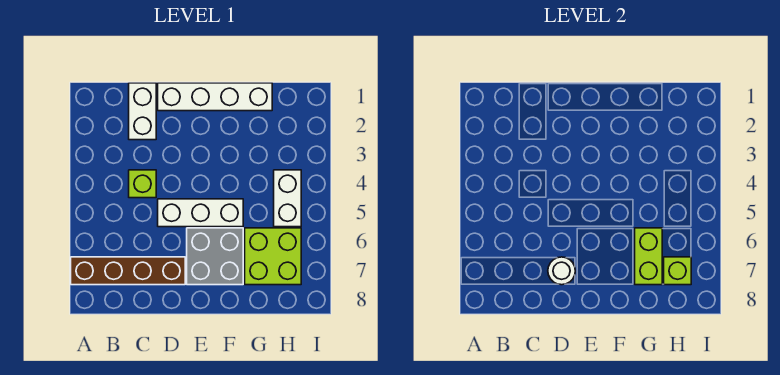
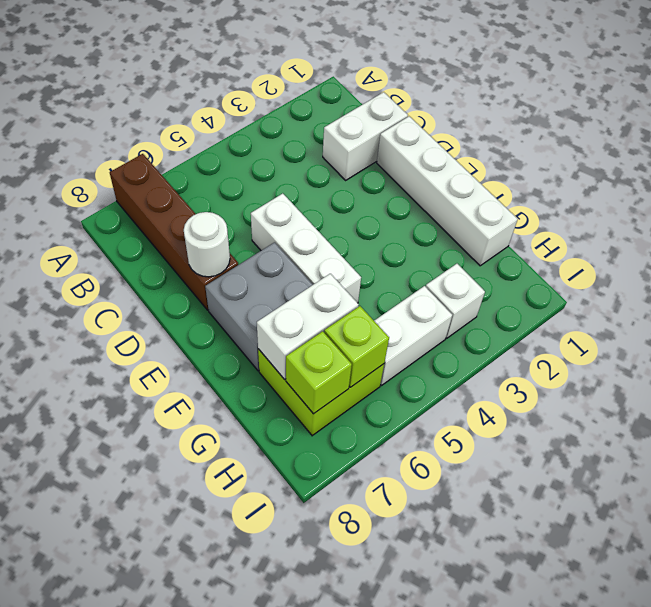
lime 1x1 brick [129,170,156,198] -> lime 1x1 brick moved to [324,306,389,387]
lime 1x2 brick [635,228,662,285] -> white 1x2 brick [257,274,359,380]
none -> white 1x1 brick [426,264,485,338]

